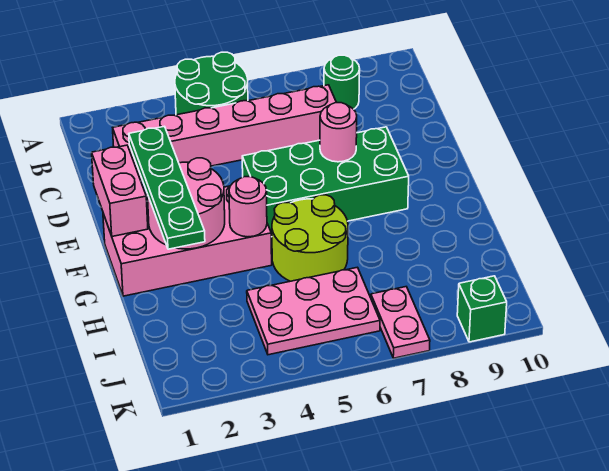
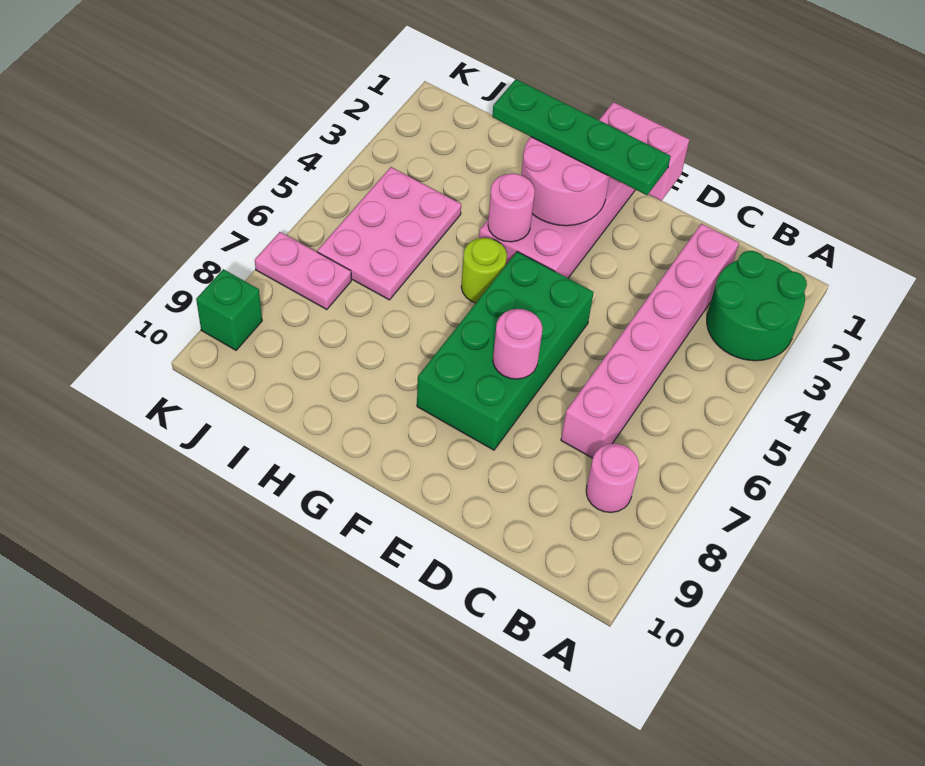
green 2x2 round brick [175,52,248,115] -> green 2x2 round brick moved to [707,251,807,361]
green 1x1 round brick [324,55,360,109] -> pink 1x1 round brick [586,444,639,513]
lime 2x2 round brick [272,195,348,281] -> lime 1x1 round brick [461,238,507,303]

